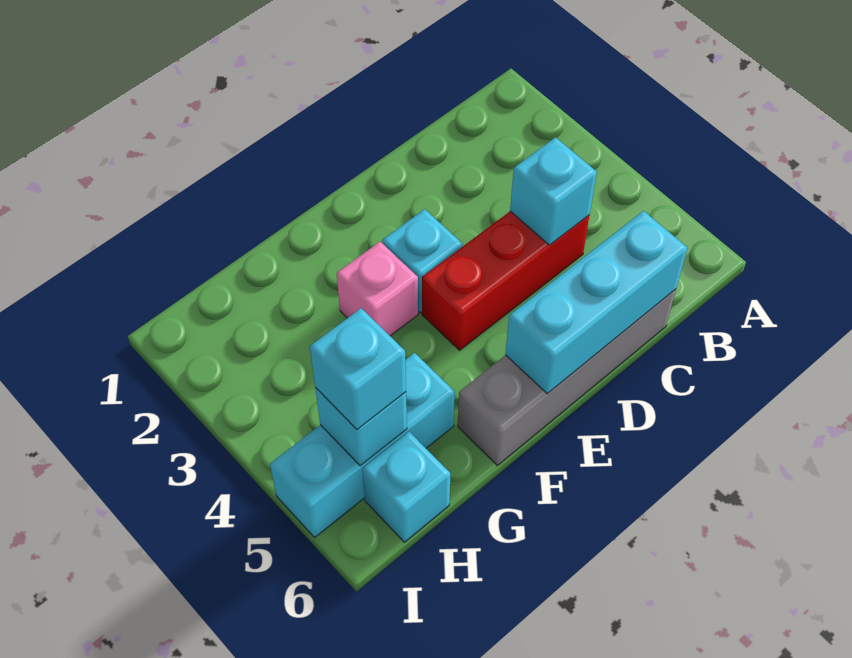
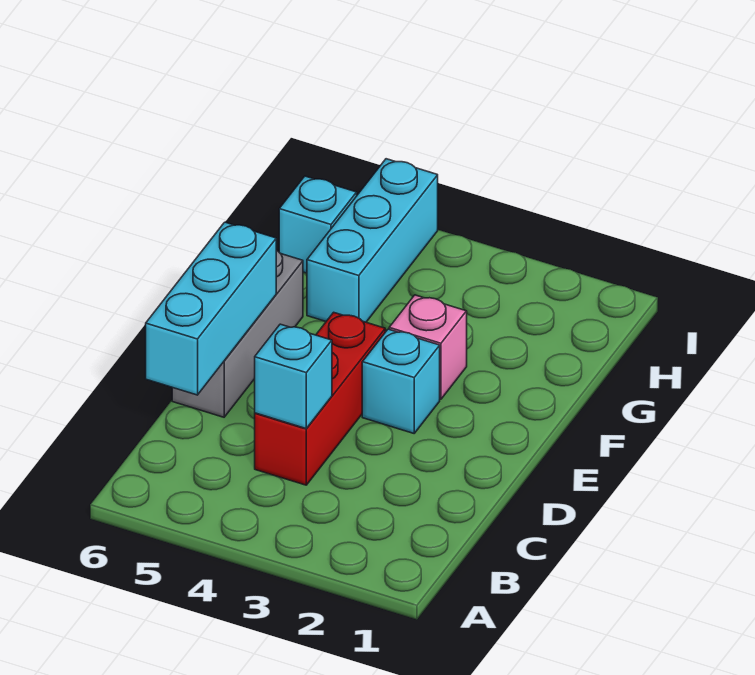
grey 1x4 brick [458,289,676,465] -> grey 1x3 brick [172,250,303,417]
cyan 1x1 brick [315,388,407,466] -> none
cyan 1x1 brick [310,308,406,429] -> none

